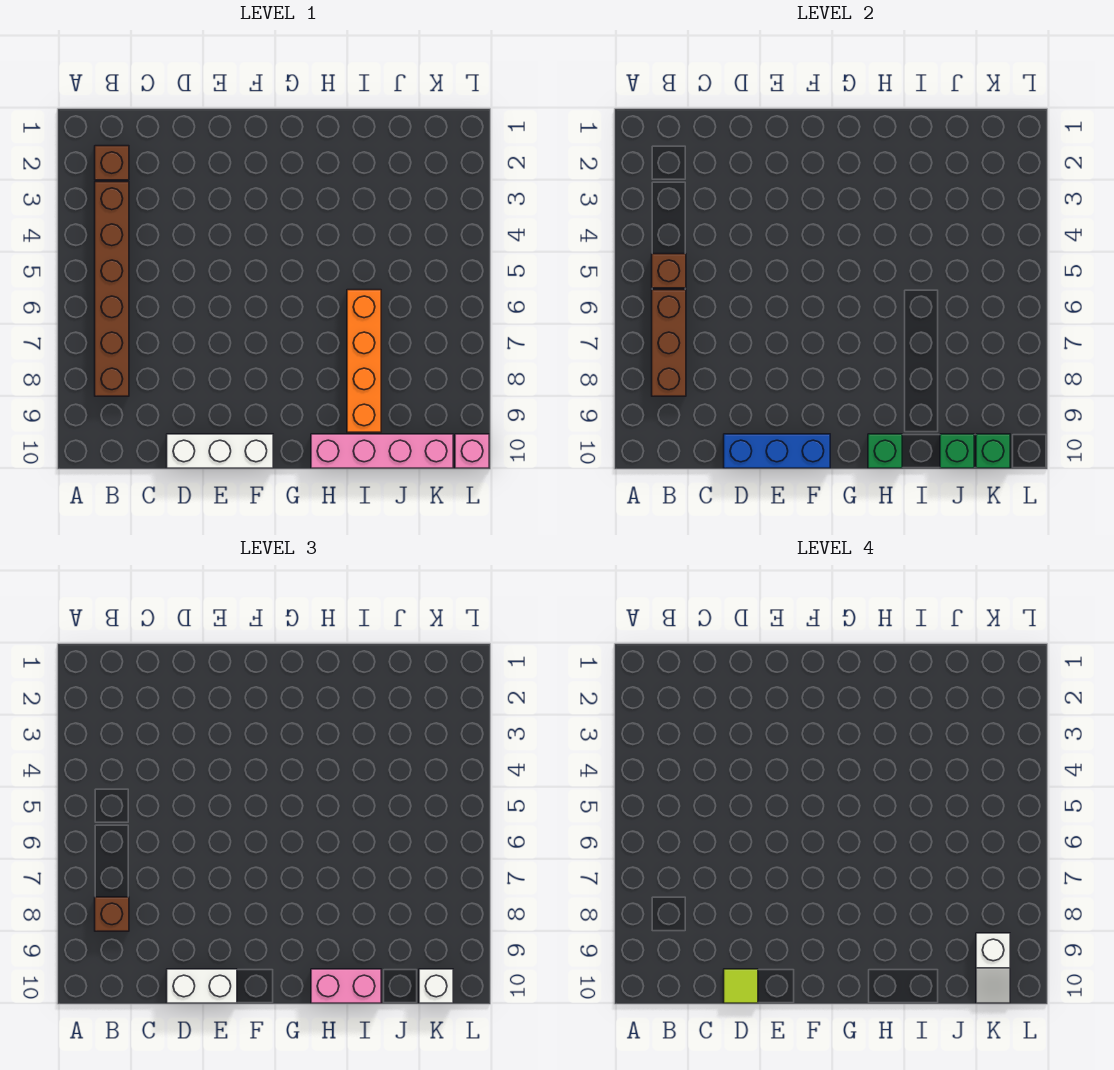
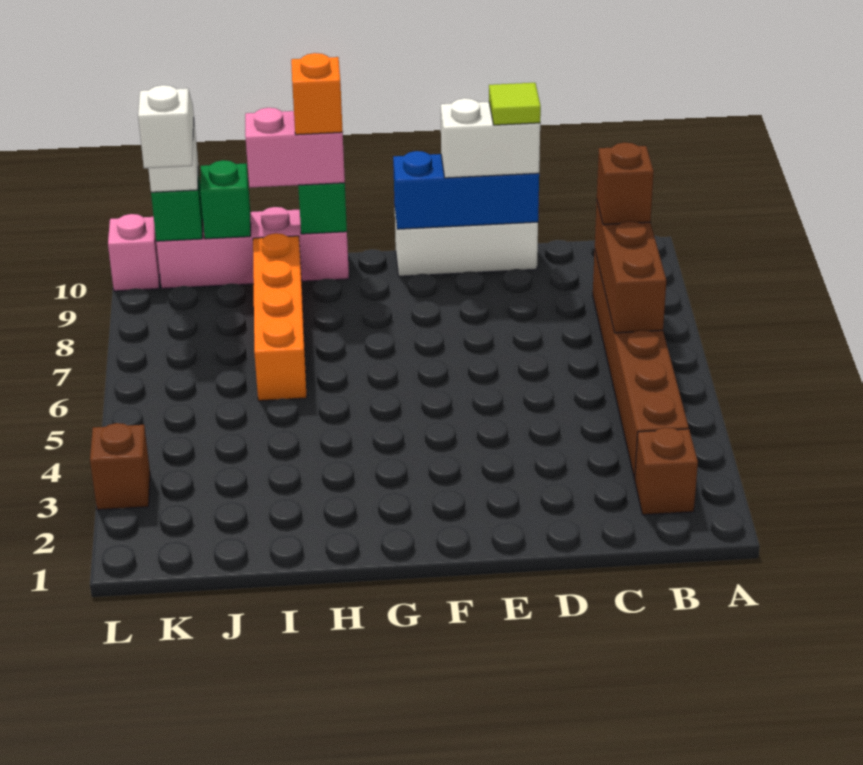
brown 1x1 brick [652,254,686,288] -> brown 1x1 brick moved to [90,423,150,510]
none -> orange 1x1 brick [291,53,343,135]

